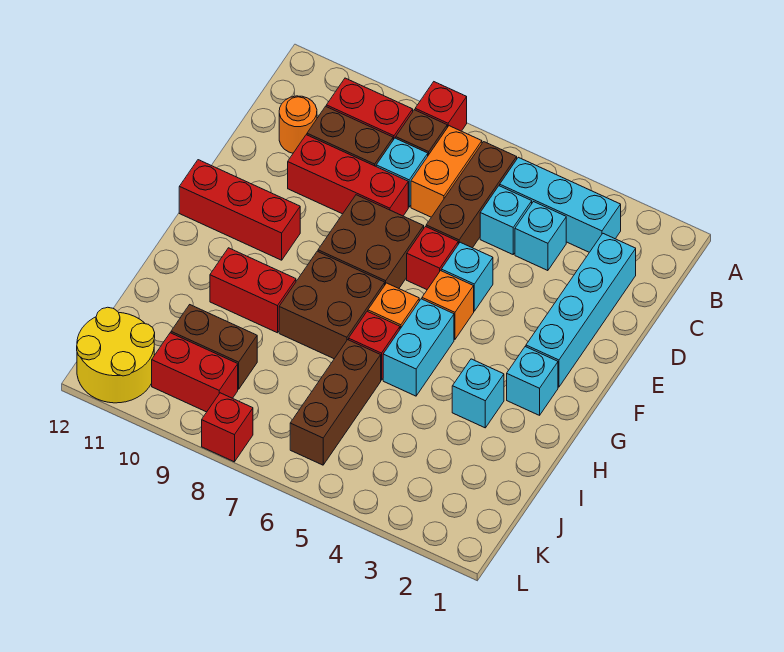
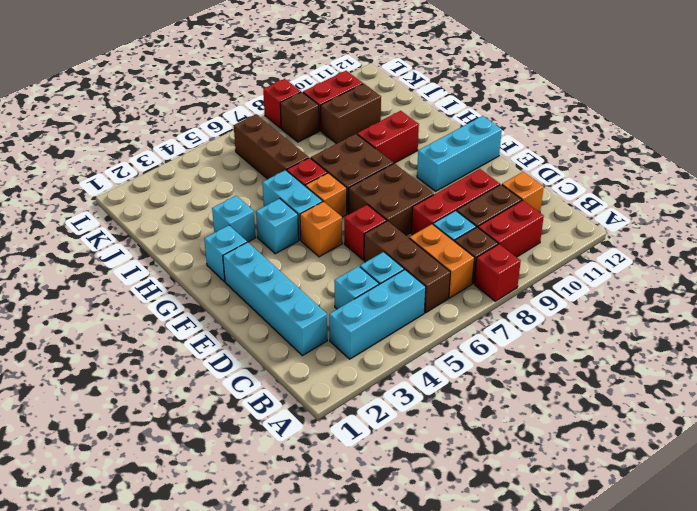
orange 1x1 round brick [279,96,317,153] -> orange 1x1 brick [502,172,544,213]
cyan 1x1 brick [441,242,493,311] -> cyan 1x1 brick moved to [256,199,299,254]
red 1x3 brick [179,160,300,260] -> cyan 1x3 brick [417,116,502,191]
none -> brown 1x1 brick [280,92,319,142]
yellow 2x2 round brick [77,307,155,403] -> none

